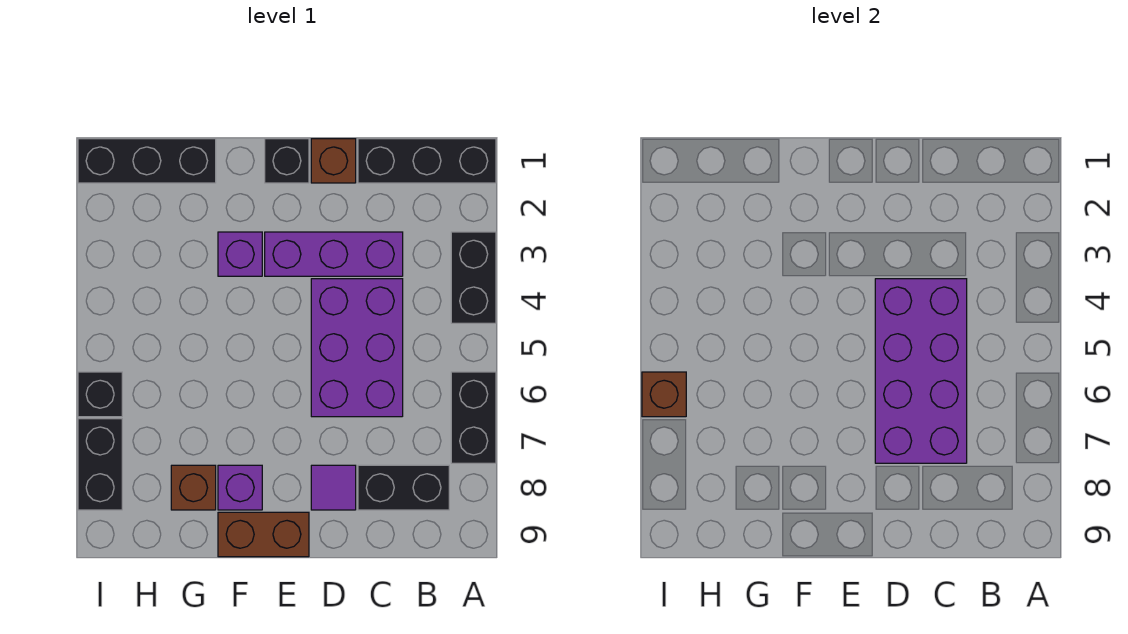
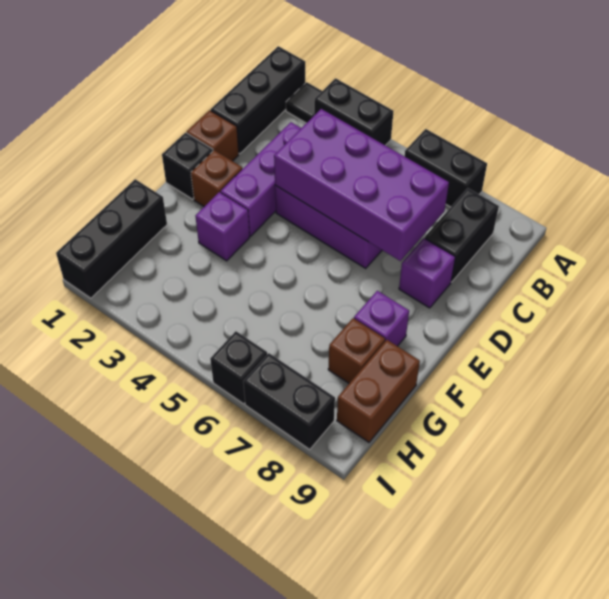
none -> black 1x1 tile [286,82,322,123]
purple 1x1 tile [311,465,356,510] -> purple 1x1 brick [399,238,455,308]
brown 1x2 brick [218,512,309,557] -> brown 1x2 brick moved to [337,340,420,442]
brown 1x1 brick [642,372,686,417] -> brown 1x1 brick moved to [191,150,242,207]

